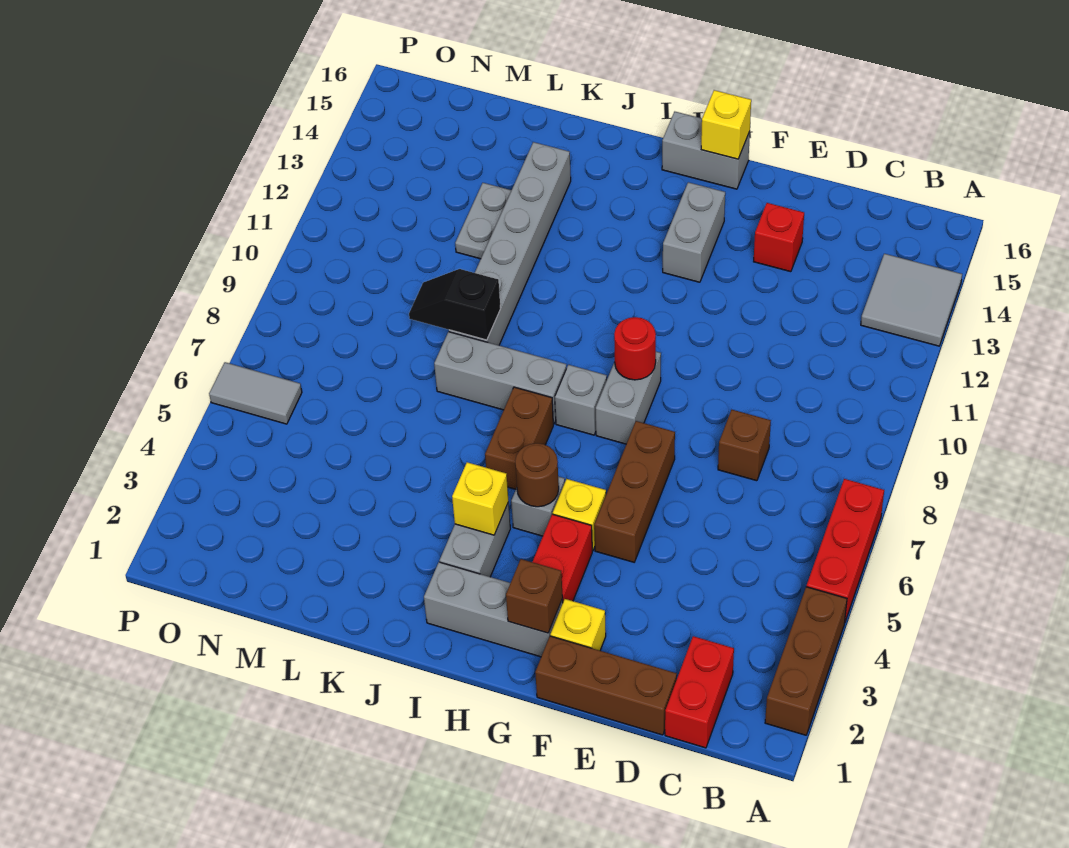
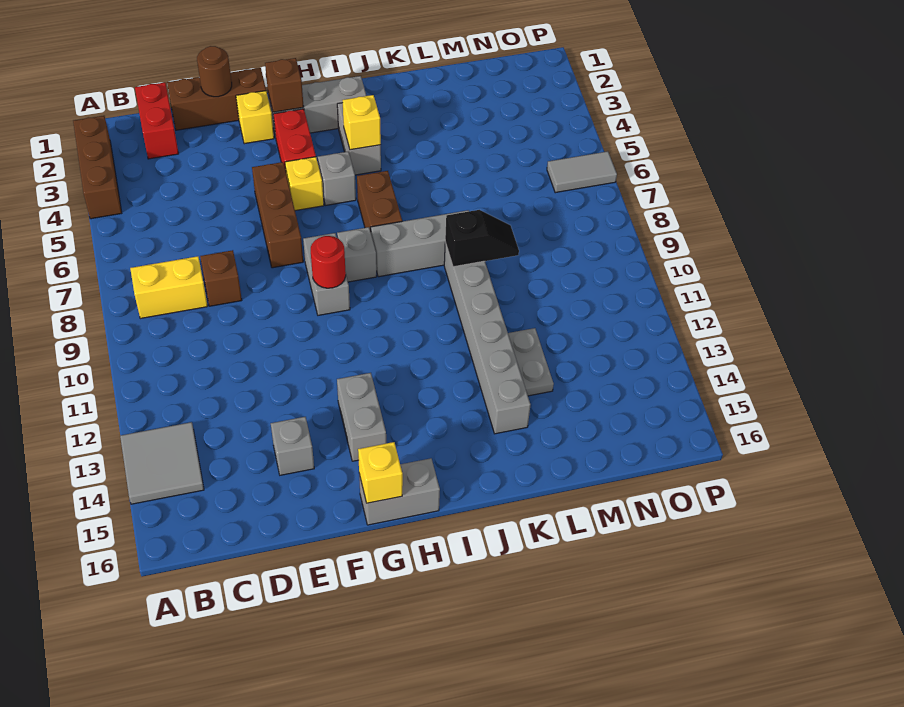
red 1x3 brick [807,479,884,621] -> none
none -> yellow 1x2 brick [130,256,207,318]
red 1x1 brick [754,203,804,272] -> grey 1x1 brick [271,417,314,475]
brown 1x1 round brick [515,443,559,507] -> brown 1x1 round brick moved to [197,46,232,97]

